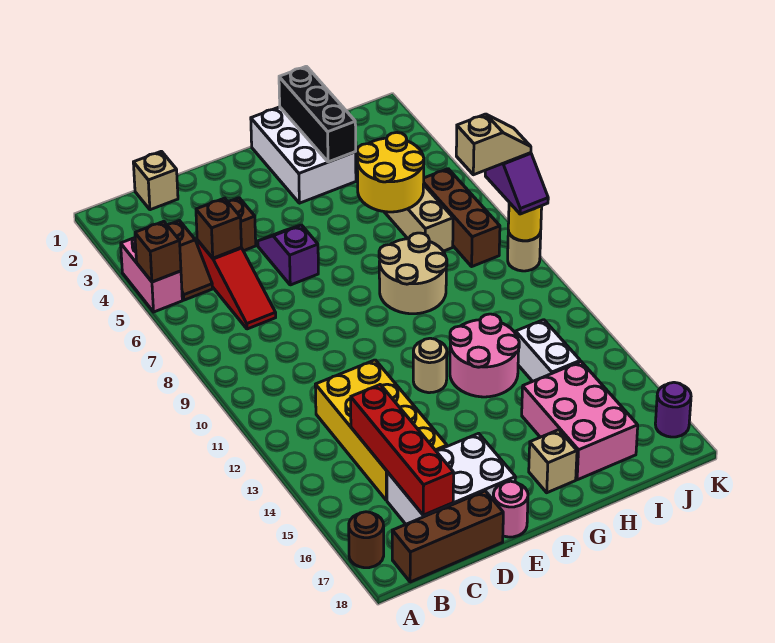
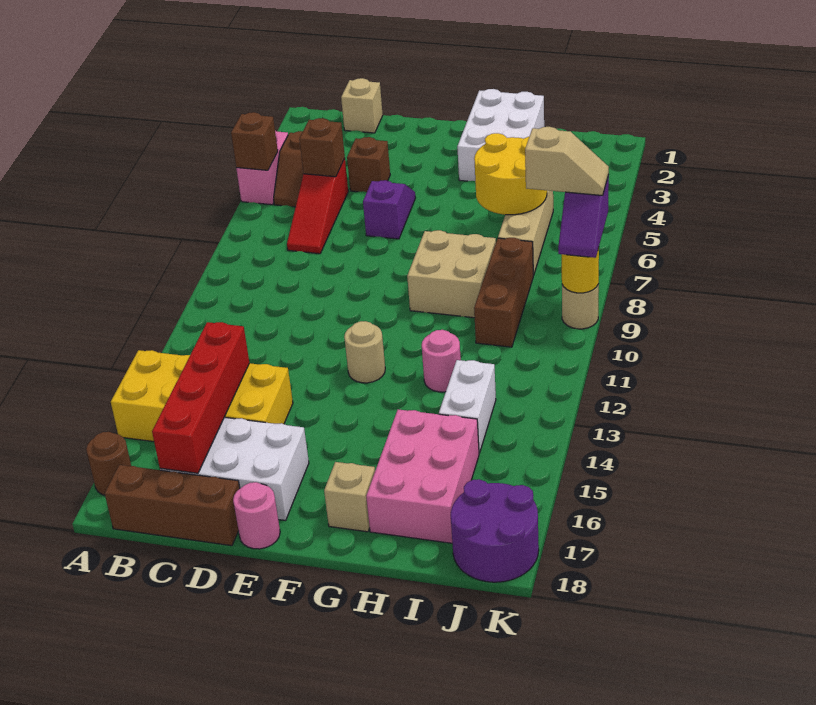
yellow 2x4 brick [315,360,447,500] -> yellow 2x4 brick turned to [111,350,293,442]
tan 2x2 round brick [379,233,447,314] -> tan 2x2 brick [407,230,496,318]
pink 2x2 round brick [450,314,519,397] -> pink 1x1 round brick [422,330,461,392]
black 1x3 brick [279,66,356,162] -> none
brown 1x3 brick [424,169,500,266] -> brown 1x3 brick moved to [474,238,533,347]
purple 1x1 round brick [655,382,691,437] -> purple 2x2 round brick [451,479,539,582]

